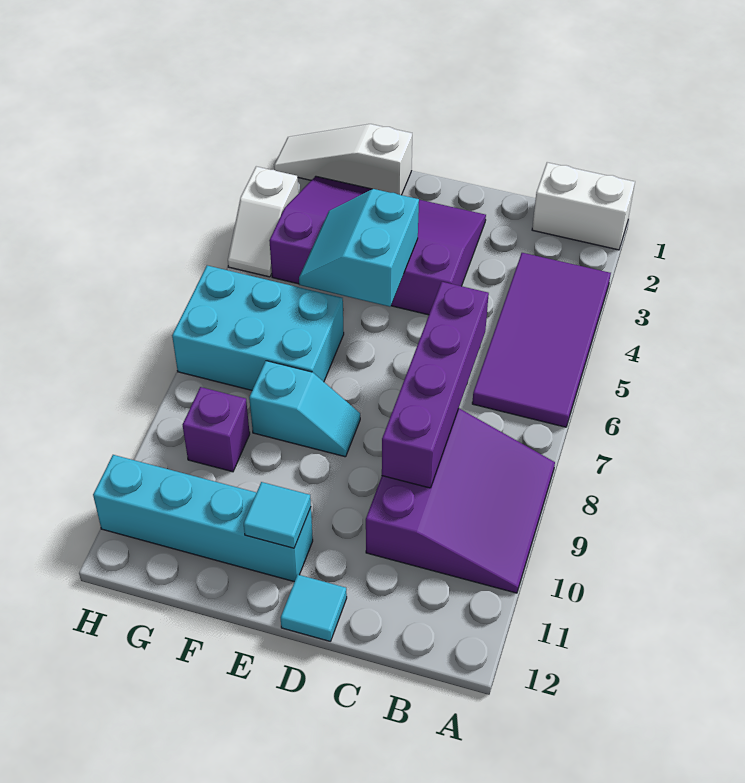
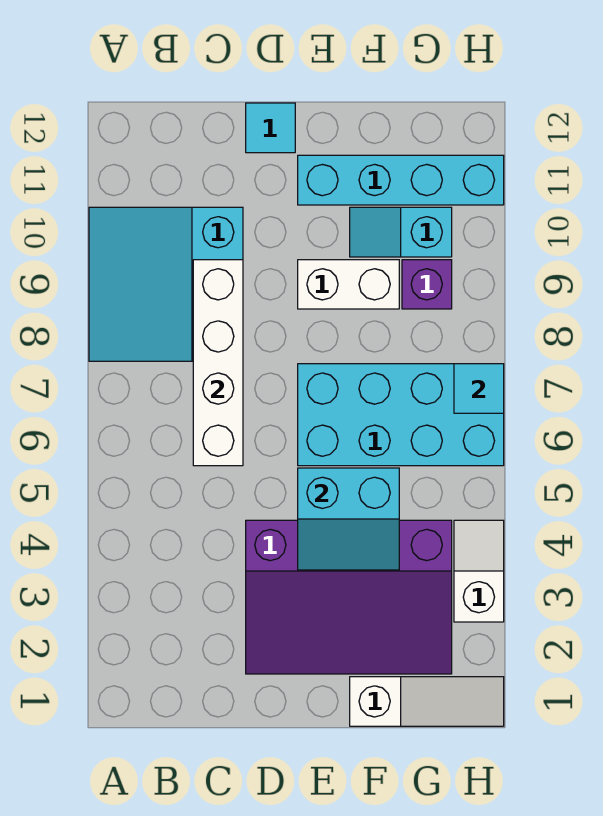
white 1x2 brick [532,162,635,250] -> white 1x2 brick moved to [298,260,399,309]
purple 2x4 tile [472,253,611,427] -> none
purple 3x3 slope [366,408,555,593] -> cyan 3x3 slope [89,207,243,361]
purple 1x4 brick [382,282,489,488] -> white 1x4 brick [193,260,243,466]
cyan 2x2 slope [299,189,419,307] -> cyan 2x2 slope turned to [298,468,399,570]
cyan 1x2 slope [249,361,360,457] -> cyan 1x2 slope moved to [350,207,452,257]
cyan 1x1 tile [244,482,311,548] -> cyan 1x1 tile moved to [454,364,504,413]
cyan 2x3 brick [172,265,344,390] -> cyan 2x4 brick [298,364,504,466]

